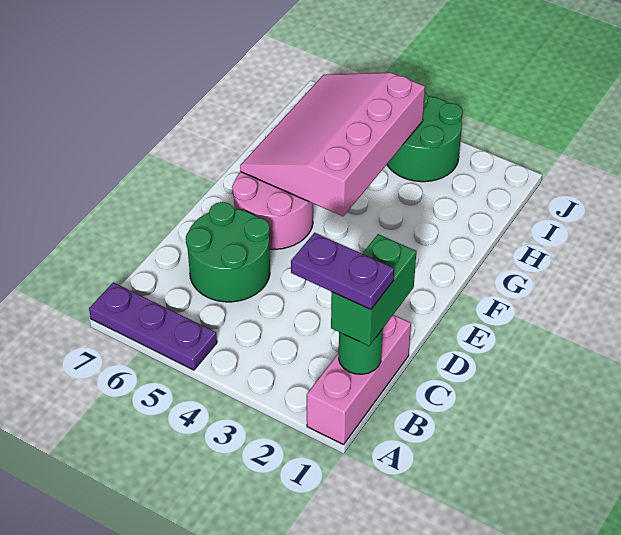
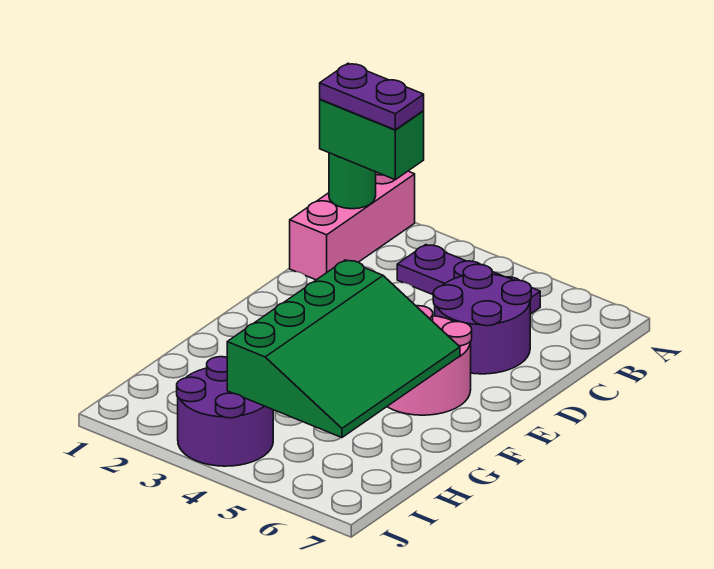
purple 1x3 plate [89,282,217,370] -> purple 1x3 plate moved to [397,245,540,314]
green 1x2 brick [331,234,416,346] -> green 1x2 brick turned to [320,99,424,180]
green 2x2 round brick [186,202,270,302] -> purple 2x2 round brick [433,264,531,374]
pink 3x4 slope [240,73,425,216] -> green 3x4 slope [227,260,460,438]
green 2x2 round brick [387,93,463,182] -> purple 2x2 round brick [177,357,273,466]

